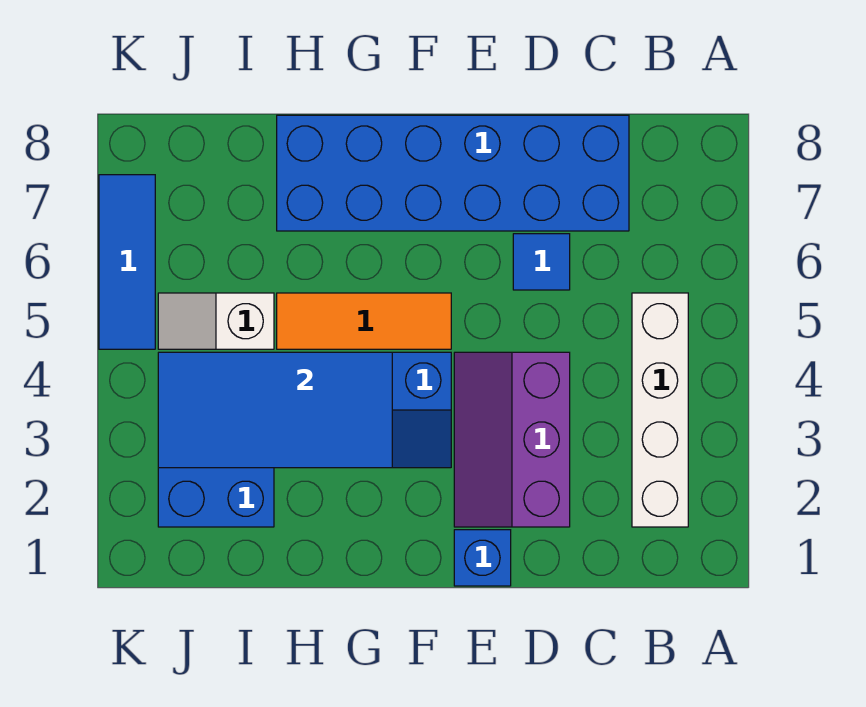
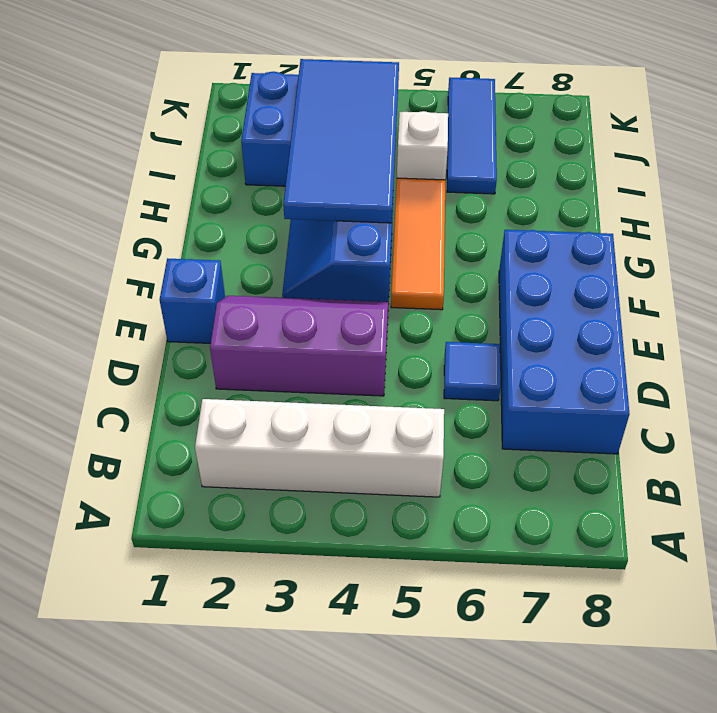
blue 2x6 brick [277,115,629,231] -> blue 2x4 brick [499,230,629,454]
blue 1x3 tile [99,175,155,349] -> blue 1x3 tile turned to [447,78,497,194]

